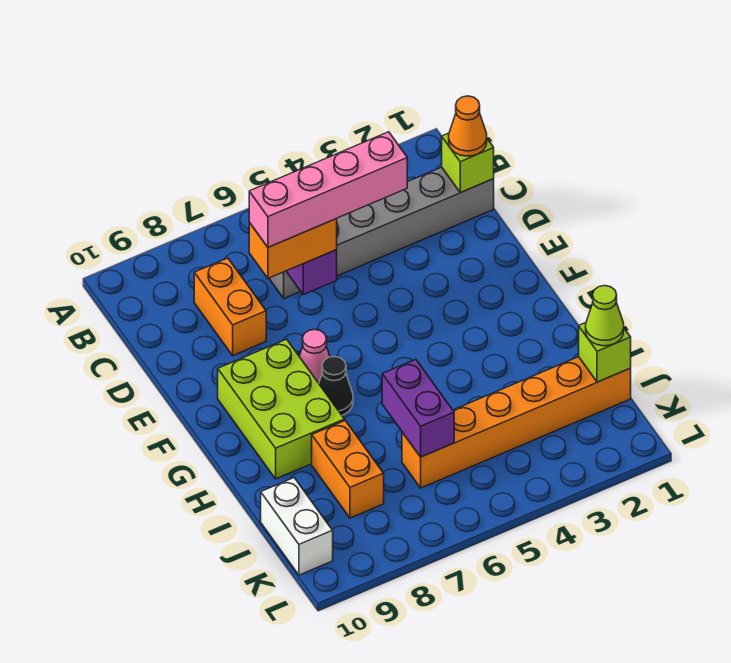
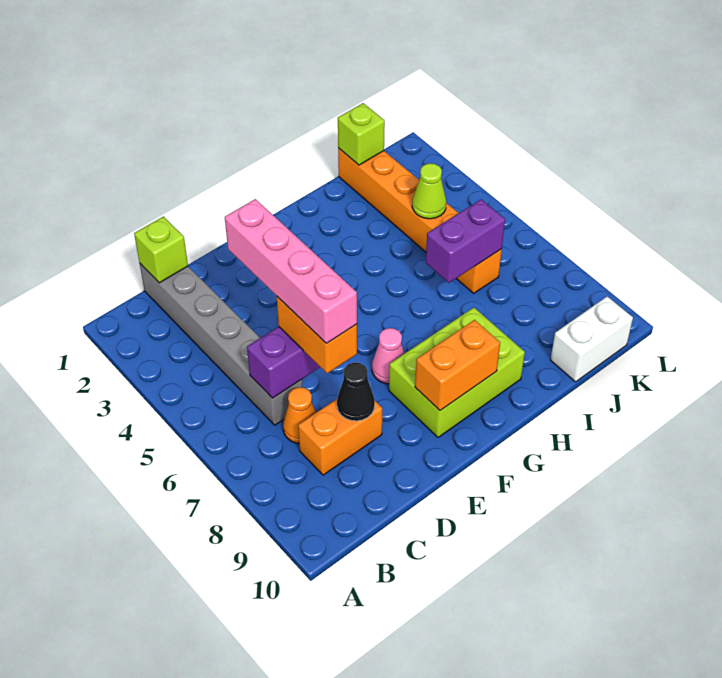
orange 1x1 cone [449,96,487,156] -> orange 1x1 cone moved to [283,387,316,444]
black 1x1 cone [319,357,353,415] -> black 1x1 cone moved to [337,363,375,421]
orange 1x2 brick [312,421,384,518] -> orange 1x2 brick moved to [415,320,500,410]
lime 1x1 cone [586,286,624,346] -> lime 1x1 cone moved to [412,163,446,219]

